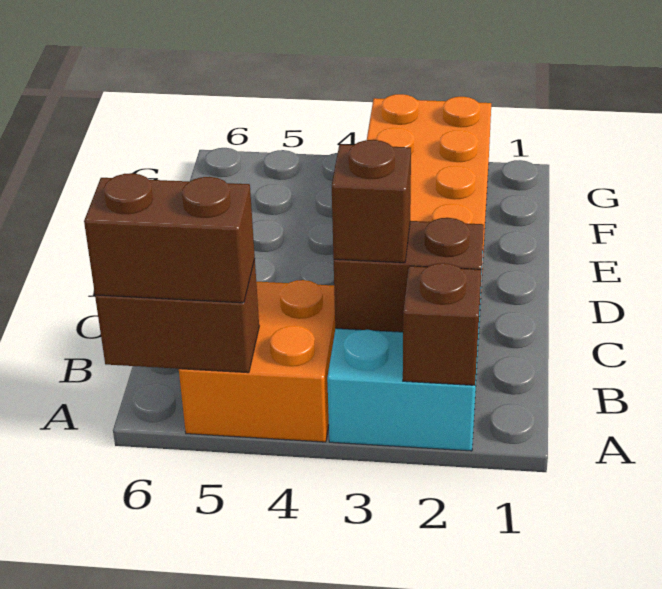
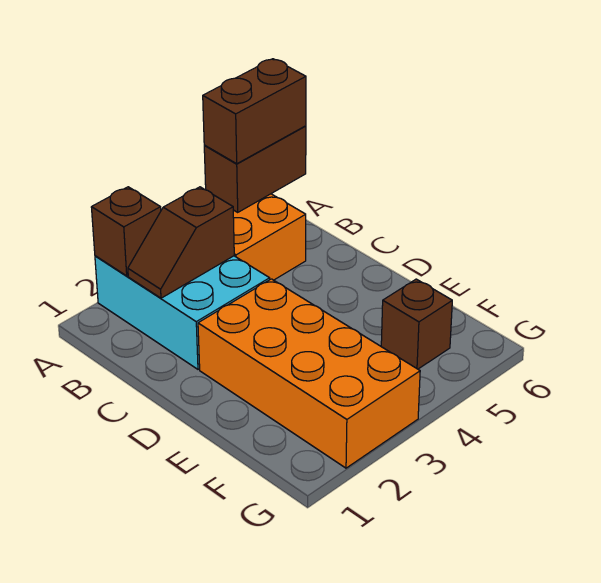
brown 1x2 brick [334,218,484,332] -> brown 1x2 slope [128,187,234,298]
brown 1x1 brick [332,140,411,263] -> brown 1x1 brick moved to [381,279,452,369]

